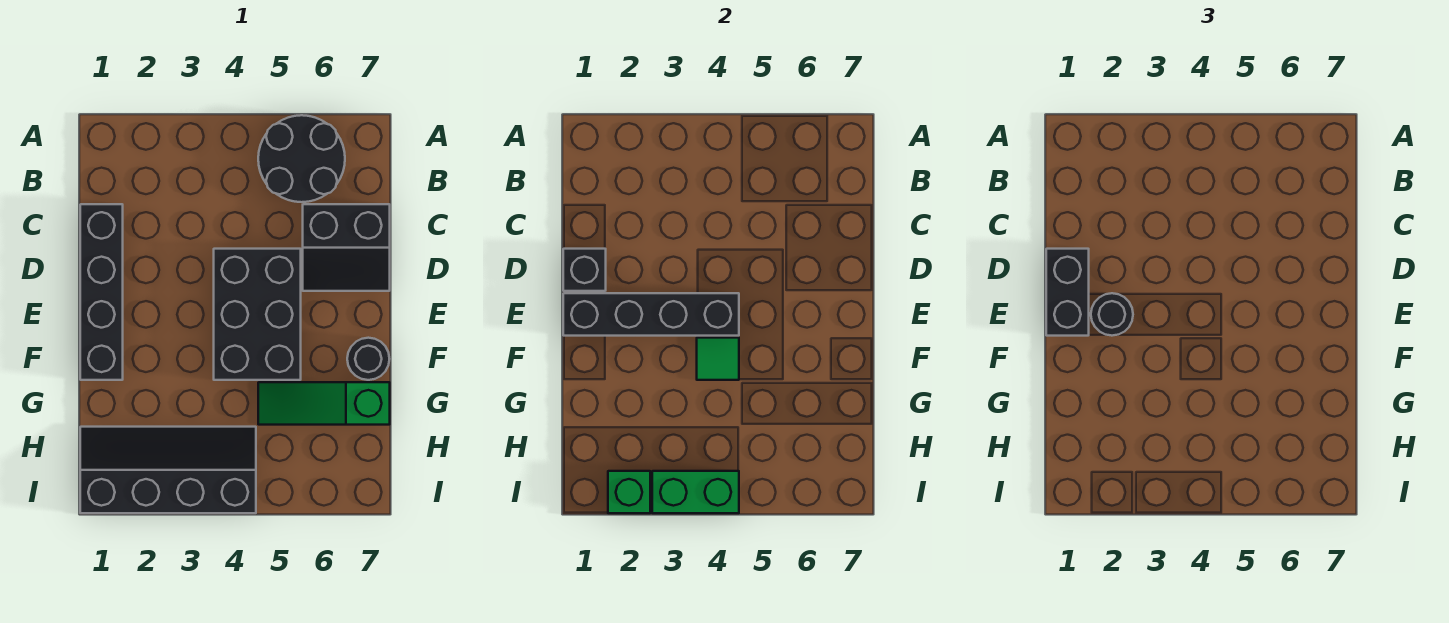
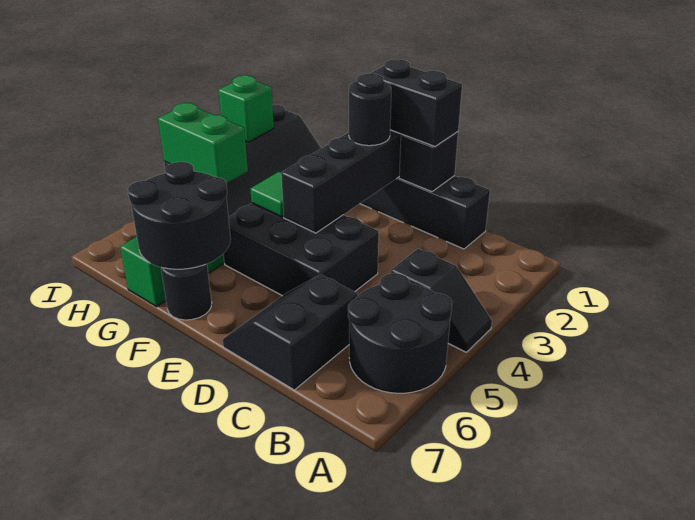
none -> black 1x2 slope [391,249,492,352]
none -> black 2x2 round brick [128,162,231,269]
green 1x2 brick [652,471,739,513] -> green 1x2 brick turned to [158,103,248,183]

